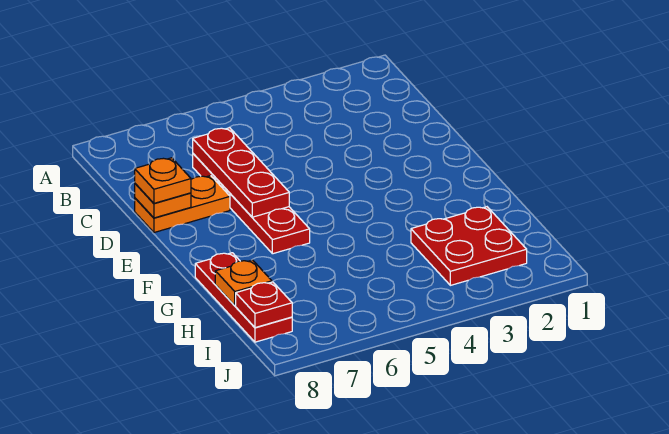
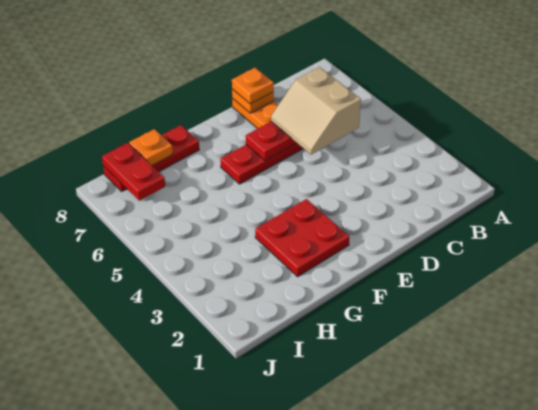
none -> tan 2x2 slope [271,67,361,155]
red 2x2 plate [411,207,527,285] -> red 2x2 plate moved to [255,199,349,277]
red 1x1 plate [236,282,292,328] -> red 1x2 plate [102,143,165,201]

